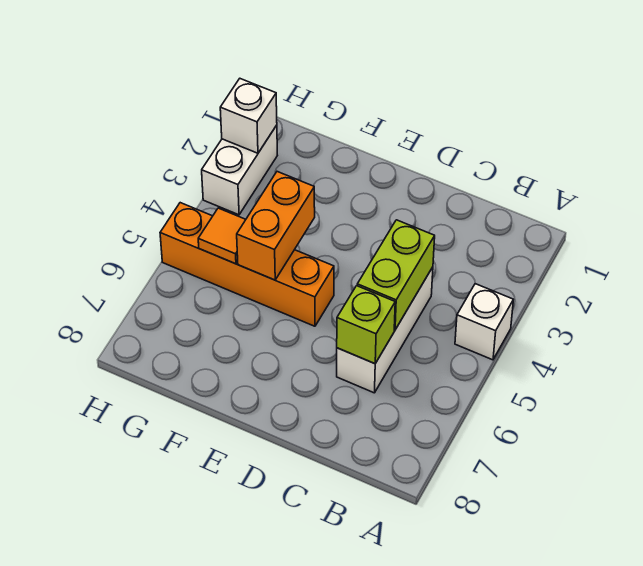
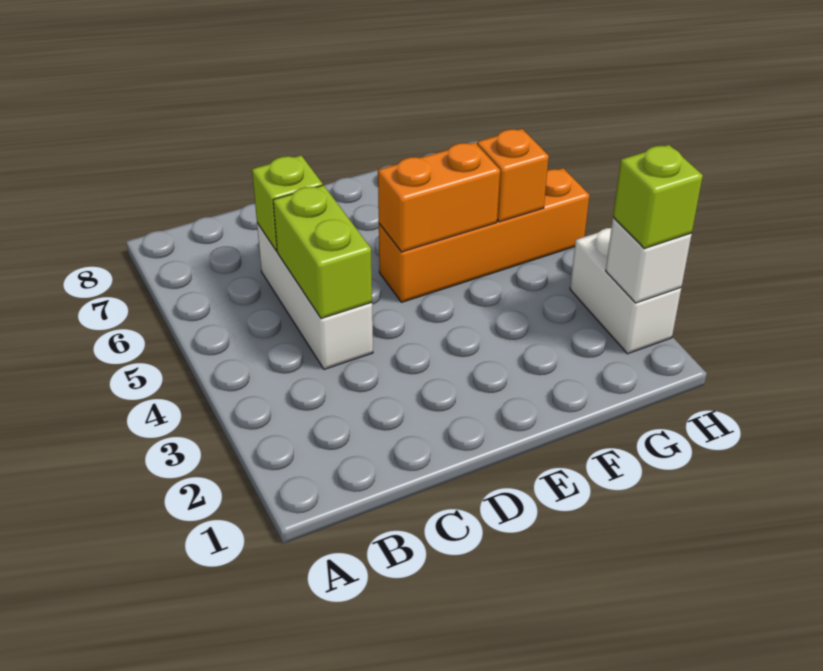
white 1x1 brick [455,284,513,360] -> none
orange 1x2 brick [237,172,315,280] -> orange 1x2 brick turned to [378,142,500,252]
orange 1x1 tile [198,208,246,264] -> orange 1x1 brick [477,129,549,222]
none -> lime 1x1 brick [613,145,703,249]

